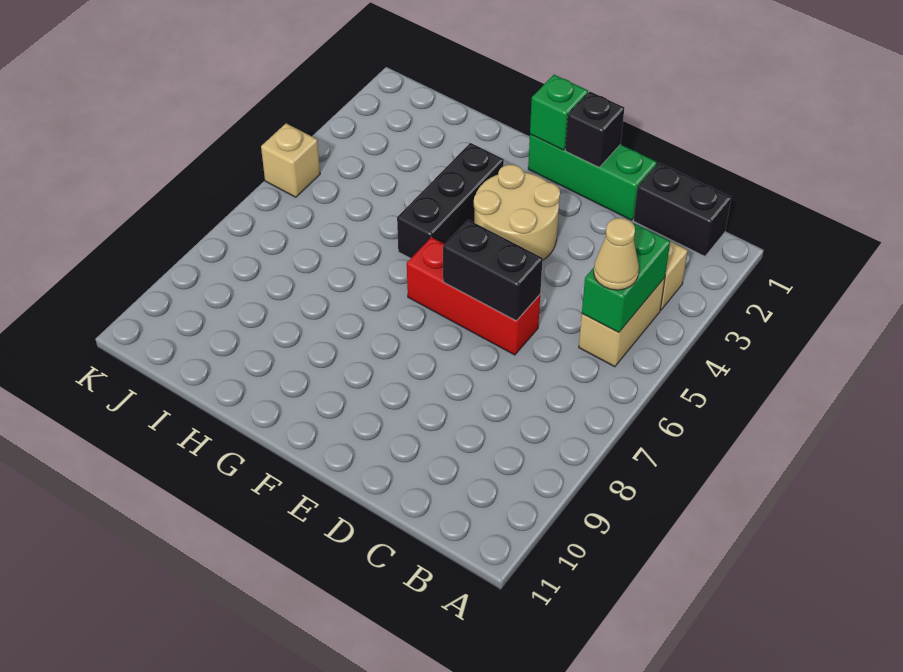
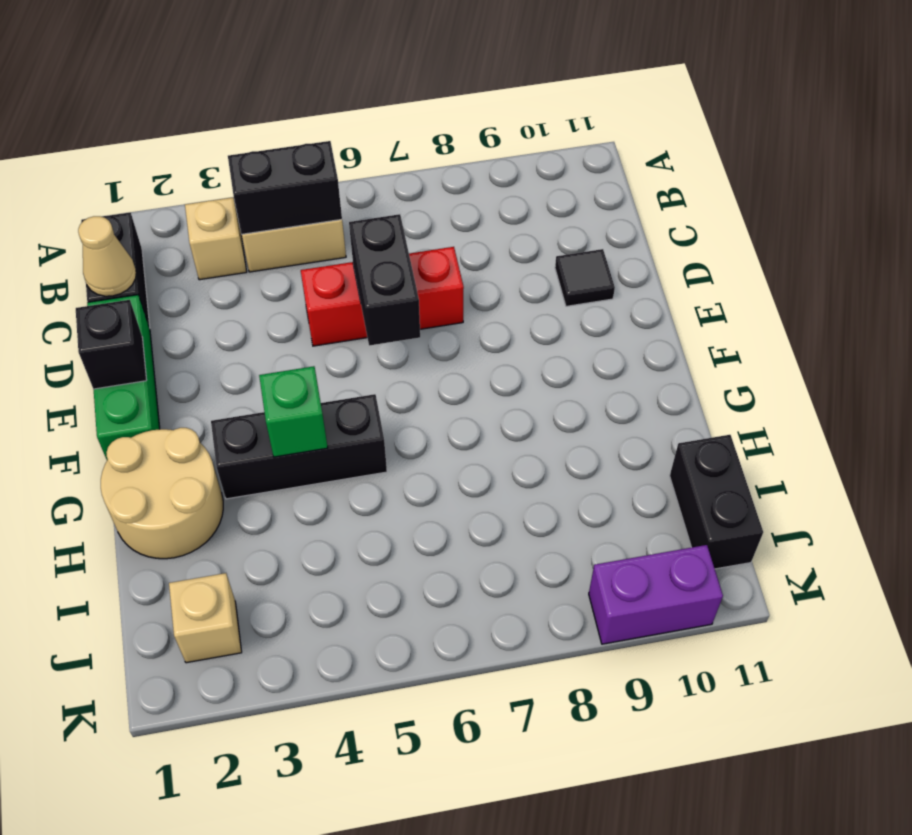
green 1x2 brick [582,223,670,333] -> black 1x2 brick [228,141,342,234]
tan 1x1 cone [594,218,639,290] -> tan 1x1 cone moved to [78,216,136,296]
red 1x3 brick [407,237,540,355] -> red 1x3 brick turned to [301,247,464,346]
none -> black 1x1 tile [555,249,615,306]
tan 2x2 round brick [474,165,560,261] -> tan 2x2 round brick moved to [101,428,223,559]
green 1x1 brick [530,75,588,150] -> green 1x1 brick moved to [259,366,328,457]
none -> black 1x2 brick [670,435,763,569]
tan 1x1 brick [261,123,320,197] -> tan 1x1 brick moved to [169,573,242,663]
none -> purple 1x2 brick [589,545,723,644]

